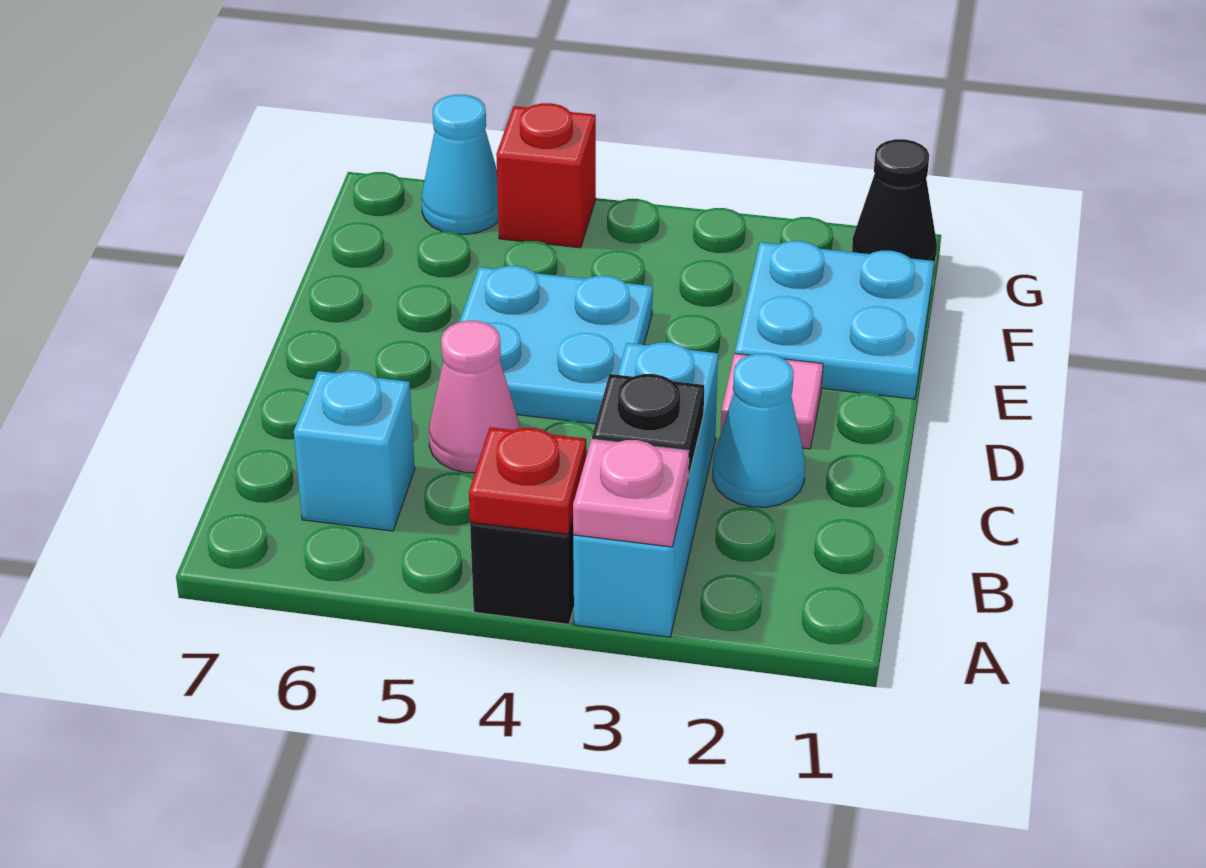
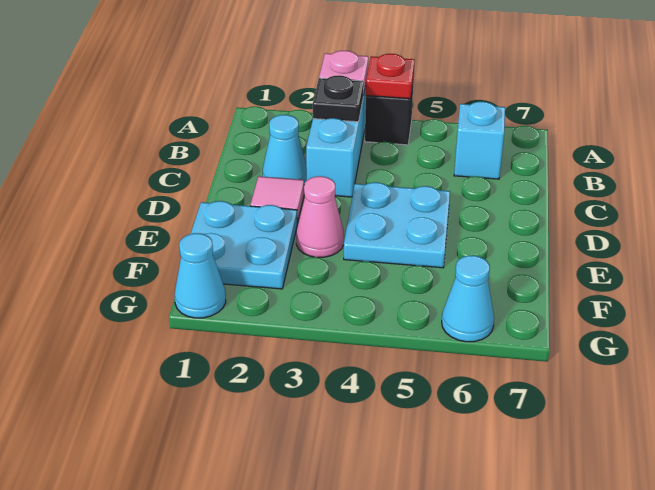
pink 1x1 cone [429,321,520,473] -> pink 1x1 cone moved to [296,176,344,257]
black 1x1 cone [852,139,937,263] -> cyan 1x1 cone [175,233,226,318]
red 1x1 brick [496,103,596,248] -> none

